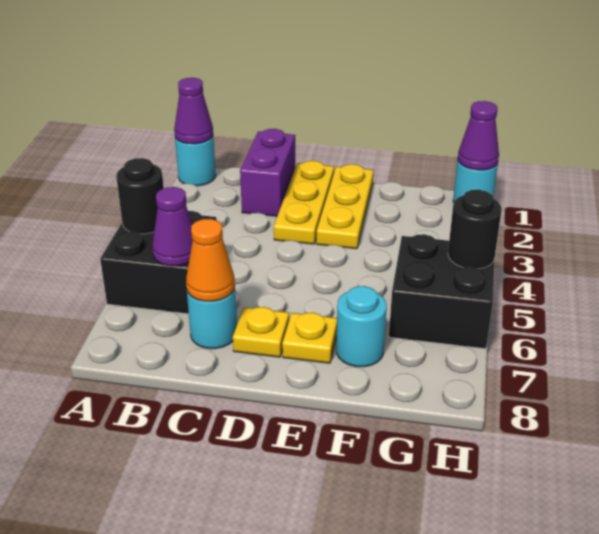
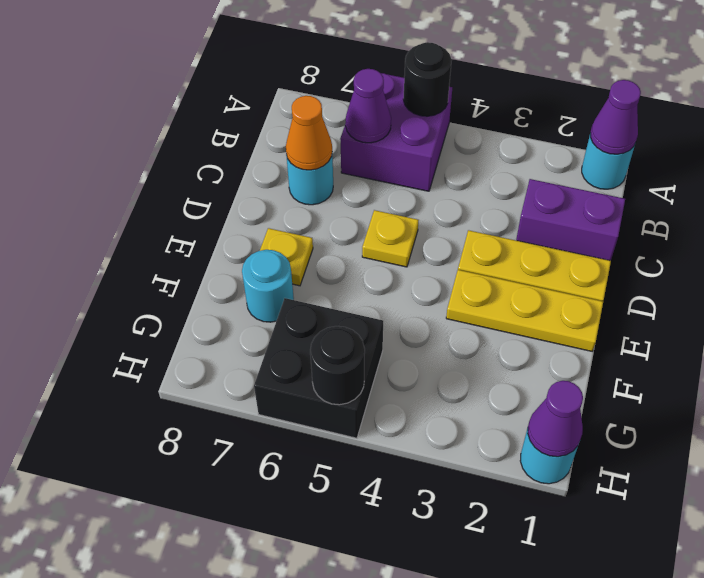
black 2x2 brick [100,211,217,314] -> purple 2x2 brick [340,73,452,191]
yellow 1x1 plate [233,307,289,357] -> yellow 1x1 plate moved to [362,210,419,267]

